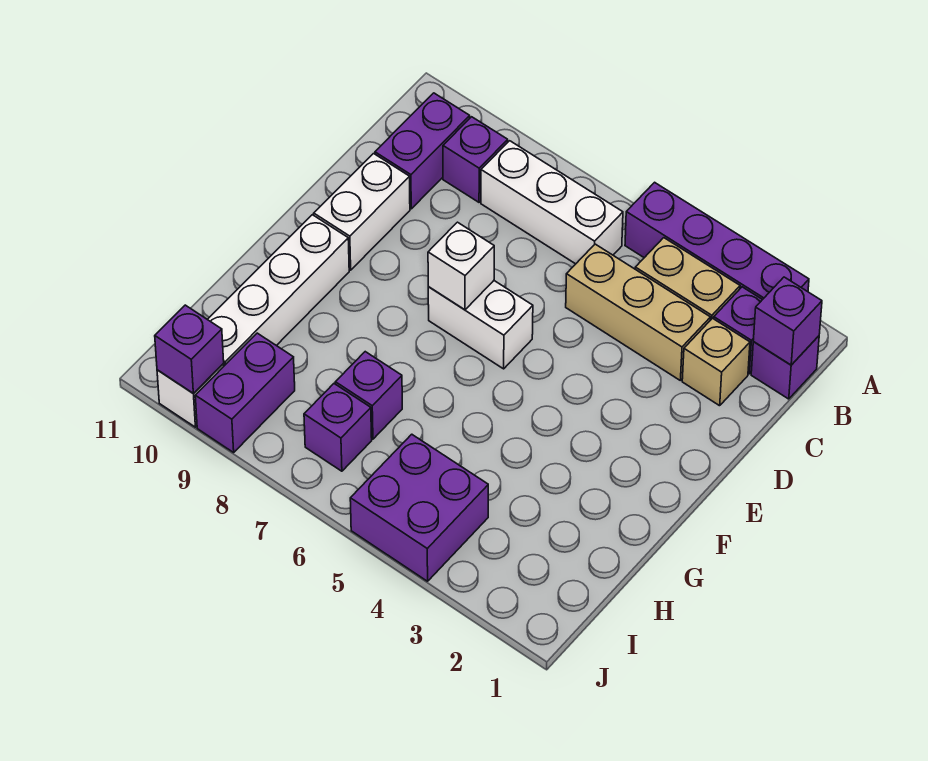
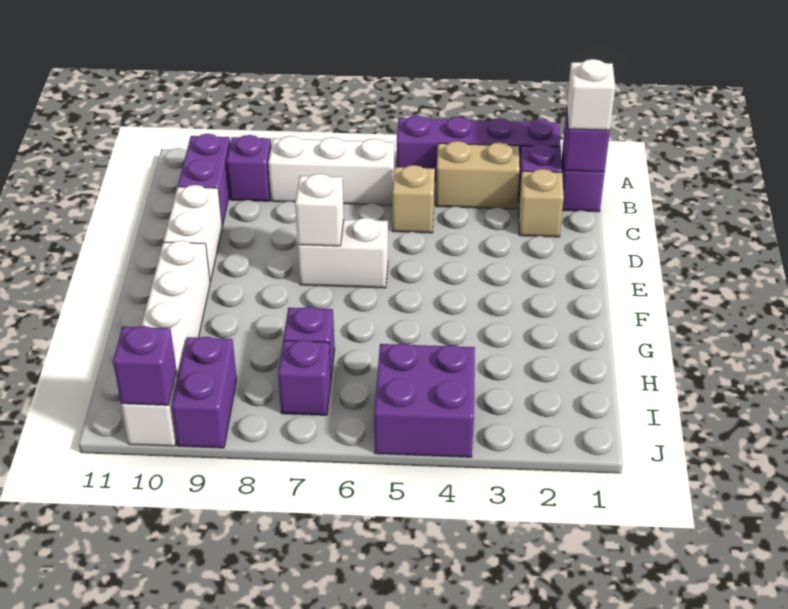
none -> white 1x1 brick [567,59,615,130]
tan 1x3 brick [566,244,710,380] -> tan 1x1 brick [392,165,435,233]

